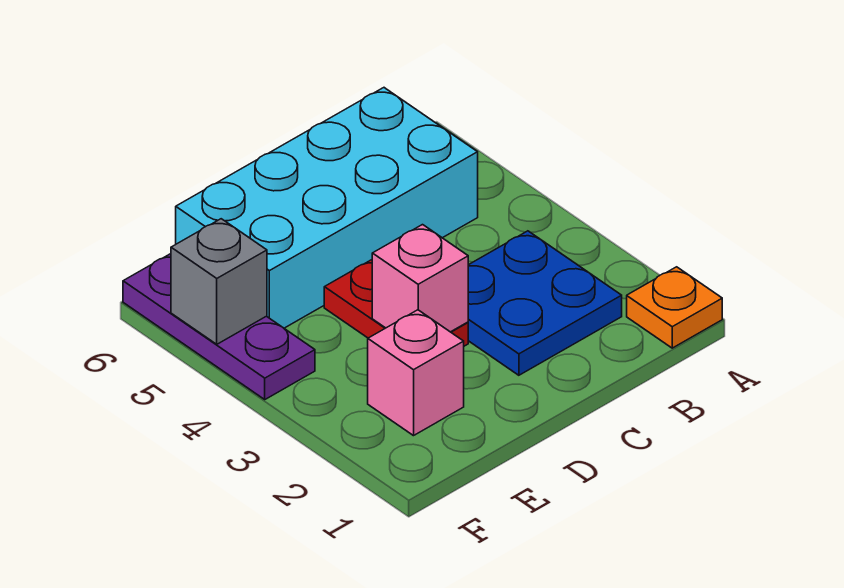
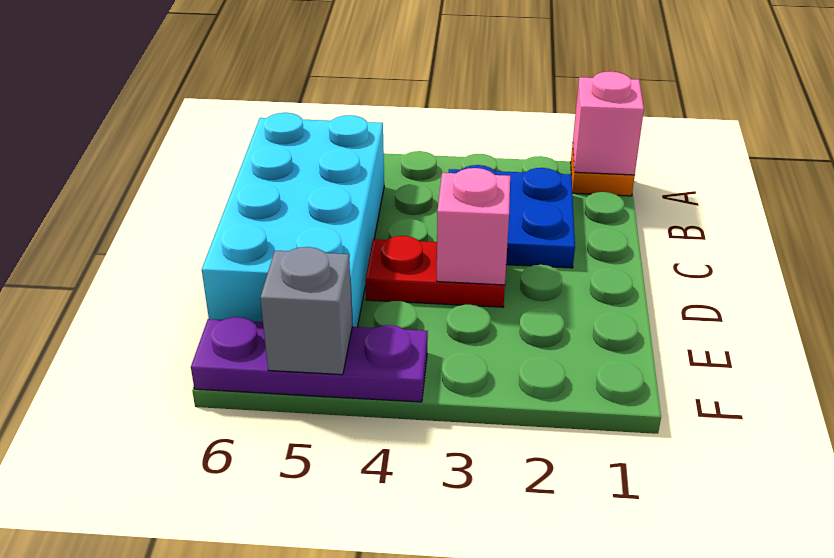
pink 1x1 brick [368,310,464,436] -> pink 1x1 brick moved to [573,71,644,175]

